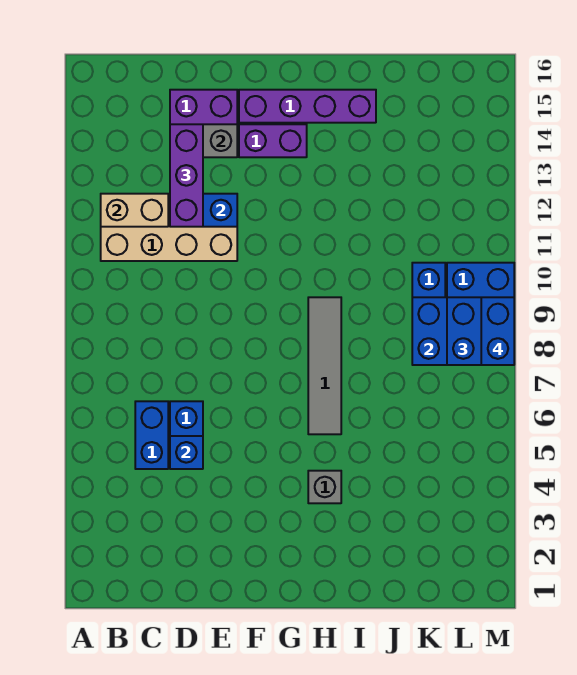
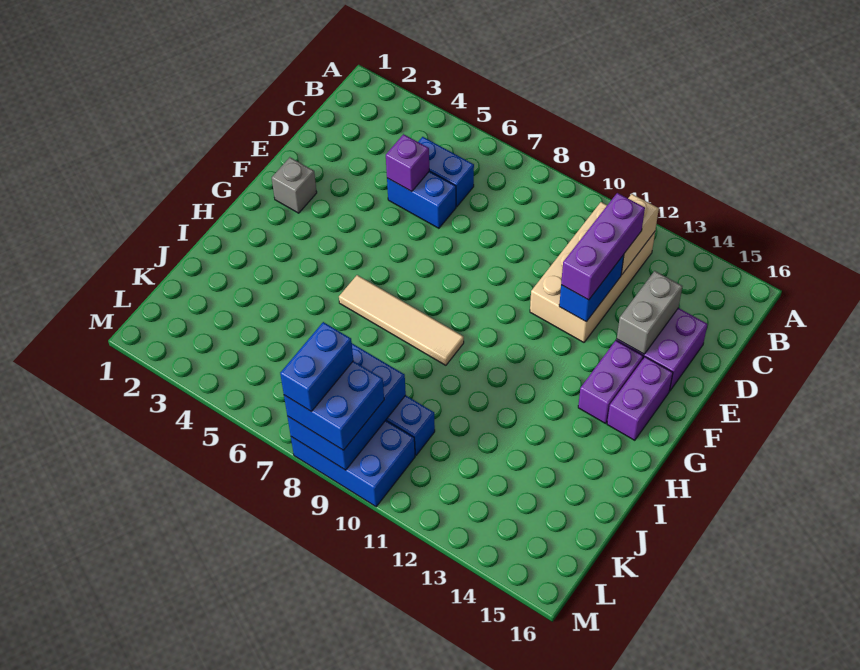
blue 1x1 brick [170,436,203,469] -> purple 1x1 brick [386,134,429,192]
purple 1x3 brick [170,124,203,227] -> purple 1x3 brick turned to [561,193,645,300]
purple 1x4 brick [239,90,376,123] -> purple 1x2 brick [607,357,673,440]
grey 1x1 brick [308,471,341,503] -> grey 1x1 brick moved to [272,157,317,213]
grey 1x4 tile [308,297,341,434] -> tan 1x4 tile [339,275,464,365]
blue 1x2 brick [481,297,514,365] -> blue 1x2 brick turned to [280,322,353,412]

